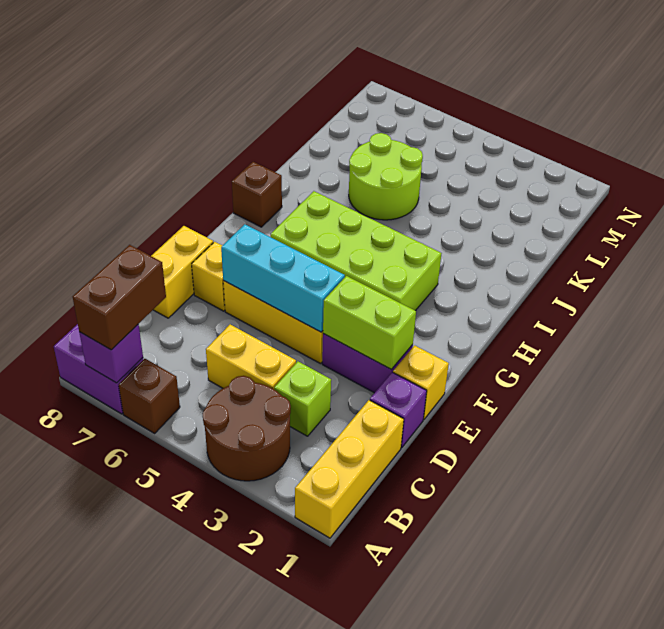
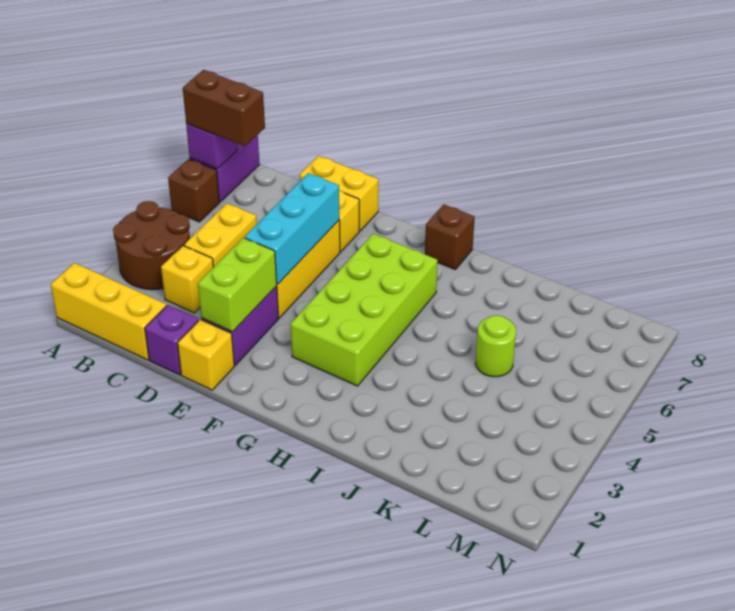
lime 1x1 brick [274,361,331,436] -> yellow 1x1 brick [161,246,213,313]
lime 2x2 round brick [349,133,423,220] -> lime 1x1 round brick [476,315,516,377]

